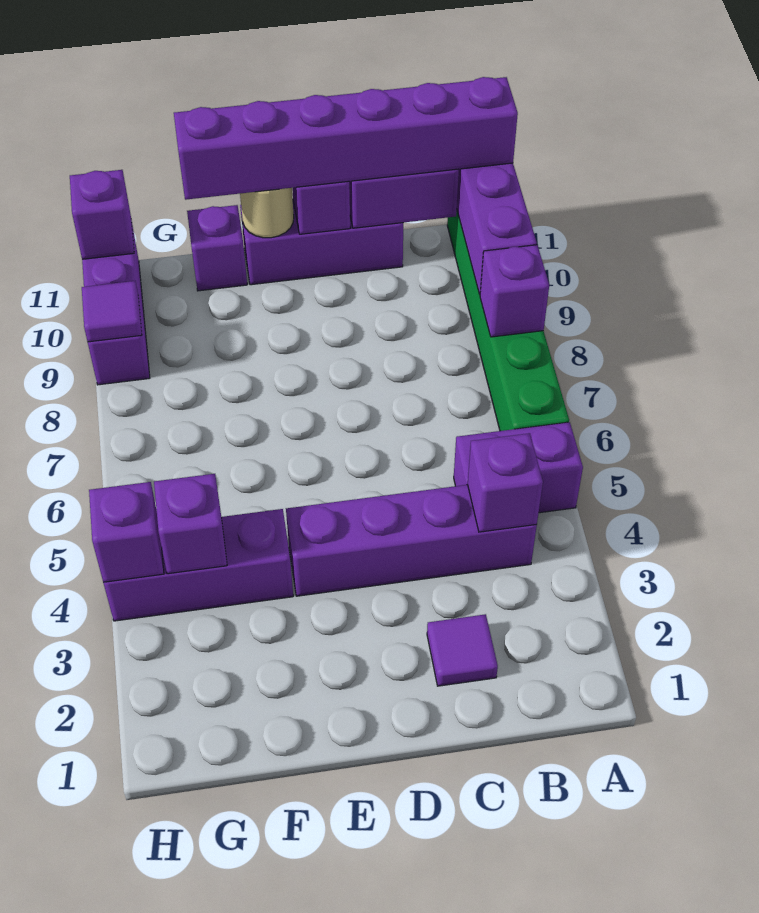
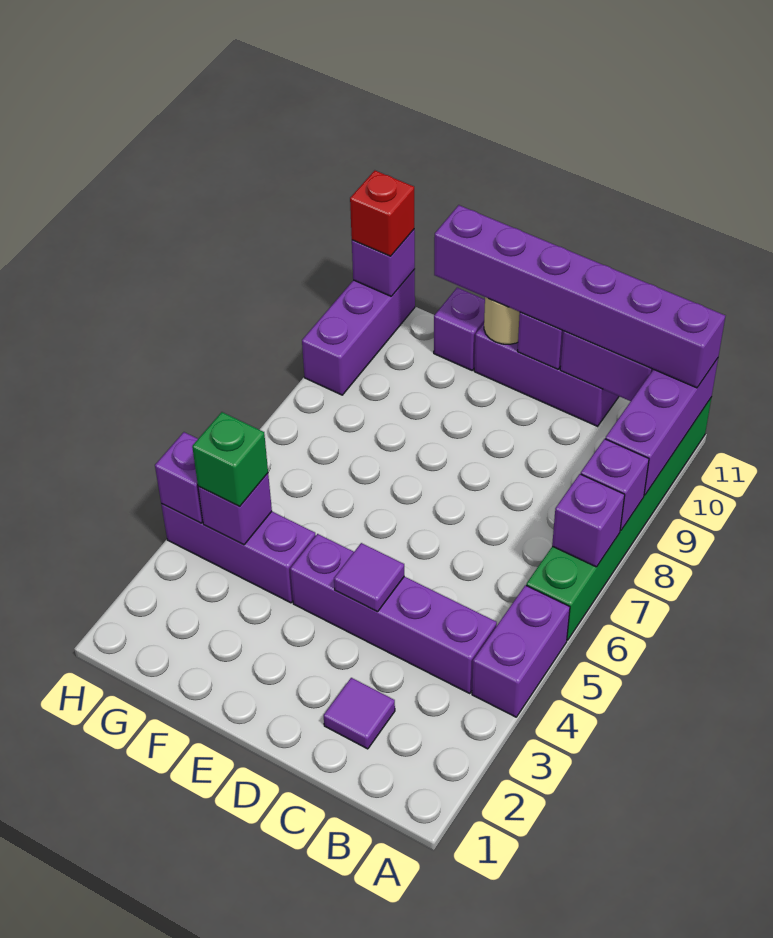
purple 1x2 brick [454,422,583,513] -> purple 1x2 brick turned to [472,585,570,717]
purple 1x1 brick [468,433,543,532] -> purple 1x1 brick moved to [552,474,625,567]
none -> green 1x1 brick [192,412,268,506]
purple 1x1 tile [82,281,142,342] -> purple 1x1 tile moved to [334,543,404,612]
none -> red 1x1 brick [350,171,414,256]

